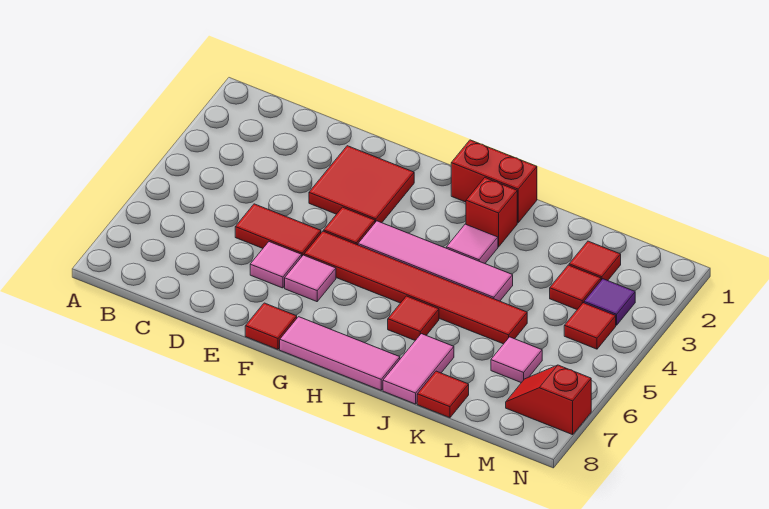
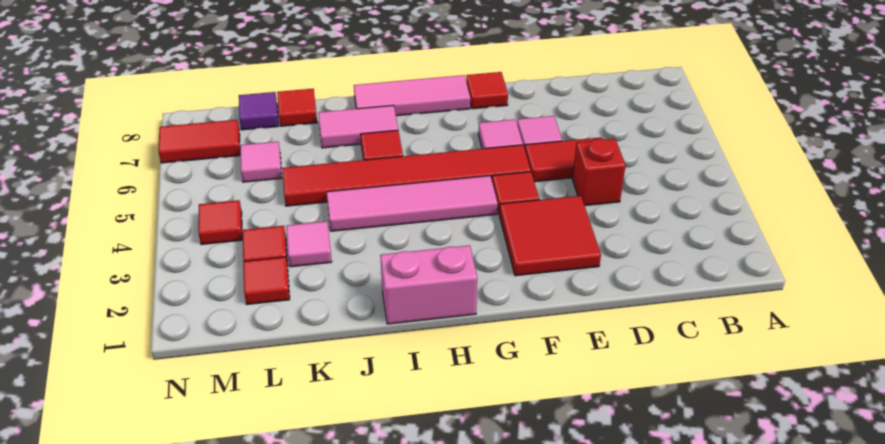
red 1x2 brick [451,140,537,223] -> pink 1x2 brick [380,245,477,324]
red 1x1 brick [466,178,517,247] -> red 1x1 brick moved to [572,139,626,206]
pink 1x1 tile [446,224,498,263] -> pink 1x1 tile moved to [286,221,332,267]
pink 1x2 tile [383,334,454,404] -> pink 1x2 tile turned to [318,105,398,148]
purple 1x1 tile [584,279,635,325] -> purple 1x1 tile moved to [239,92,278,130]
red 1x2 slope [506,365,591,435] -> red 1x2 tile [158,120,240,163]

